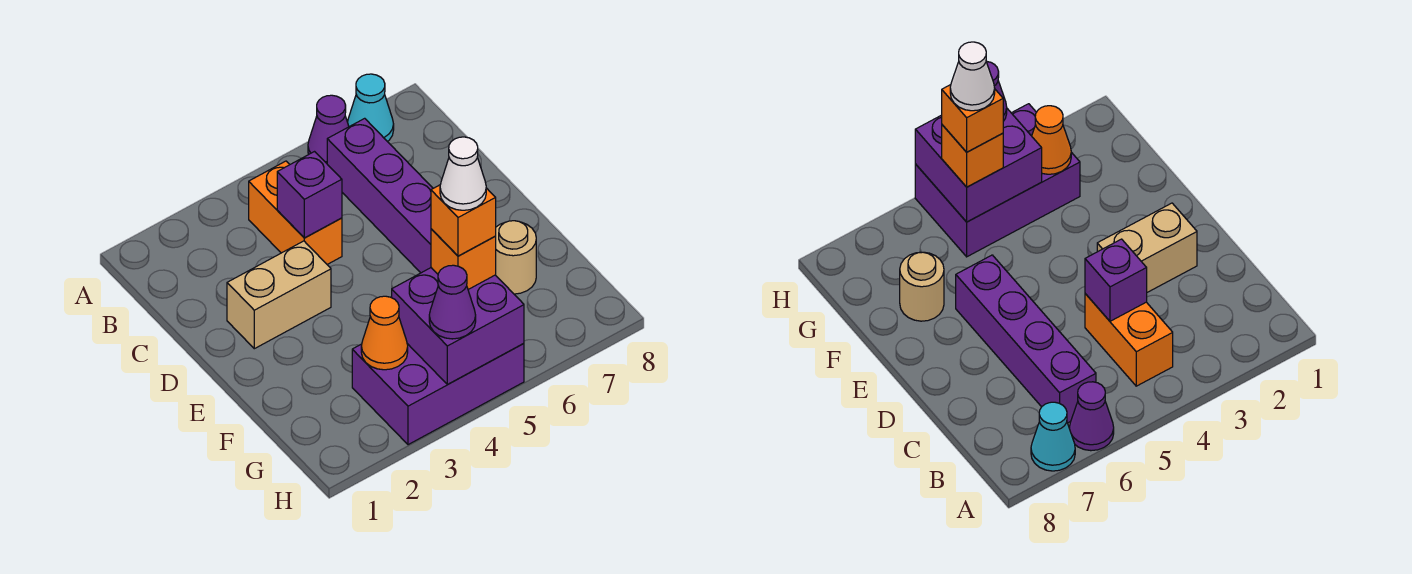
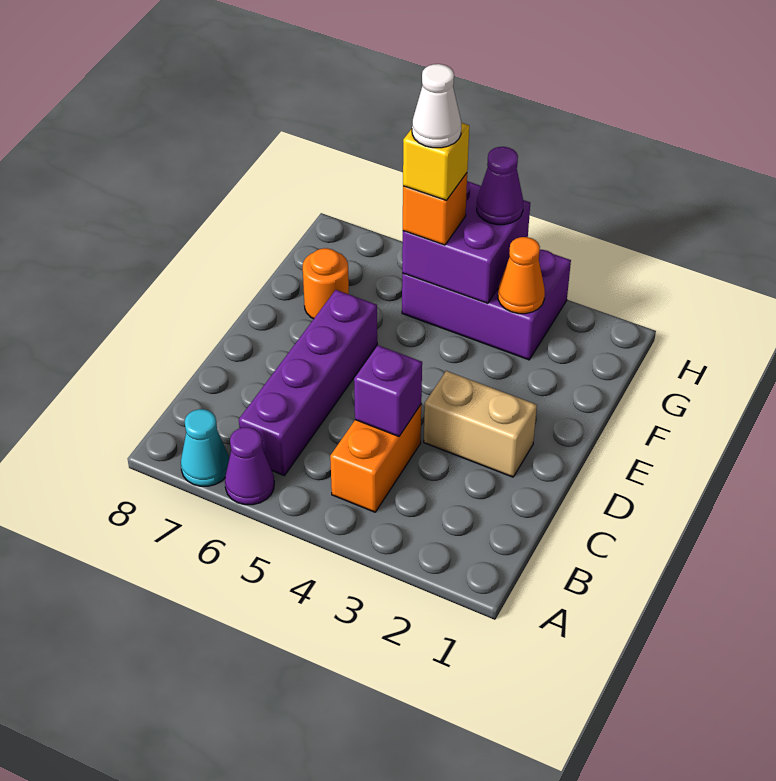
tan 1x1 round brick [495,221,536,294] -> orange 1x1 round brick [303,248,349,319]
orange 1x1 brick [431,185,496,256] -> yellow 1x1 brick [403,123,469,200]

